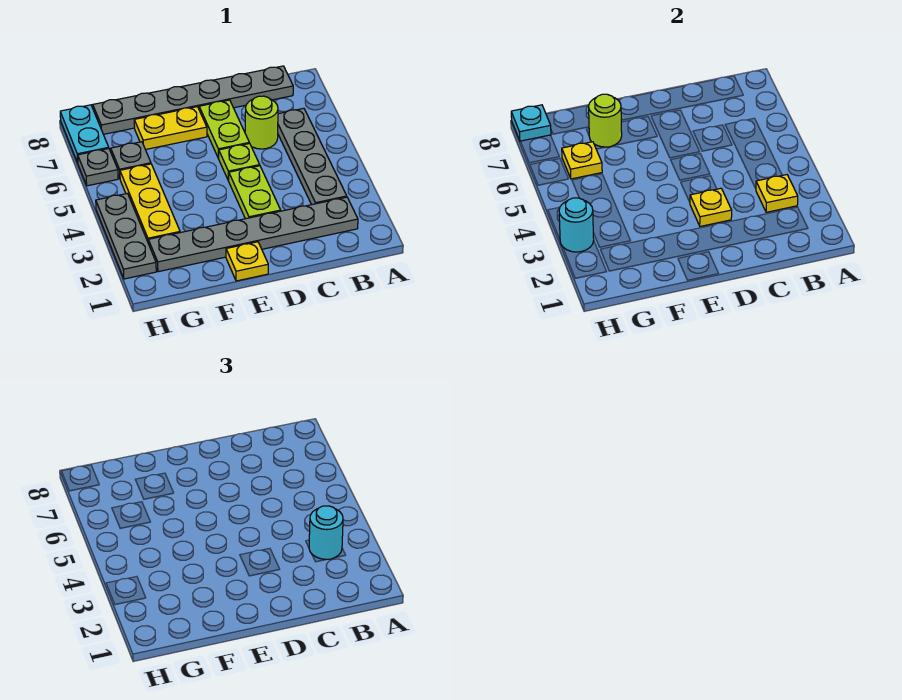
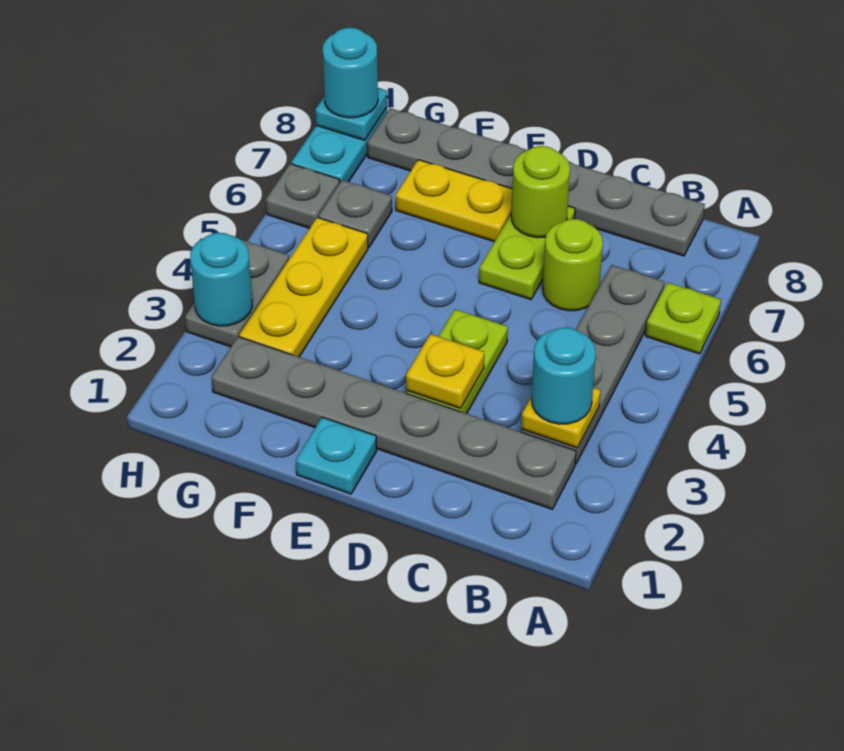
lime 1x1 plate [218,143,260,181] -> lime 1x1 plate moved to [646,282,721,354]
yellow 1x1 plate [226,242,268,281] -> cyan 1x1 plate [296,417,377,494]
lime 1x1 round brick [589,94,622,147] -> lime 1x1 round brick moved to [511,146,570,238]
yellow 1x1 plate [562,142,602,179] -> none
grey 1x3 plate [96,193,156,279] -> grey 1x2 plate [185,239,289,347]
none -> cyan 1x1 round brick [322,28,378,118]

